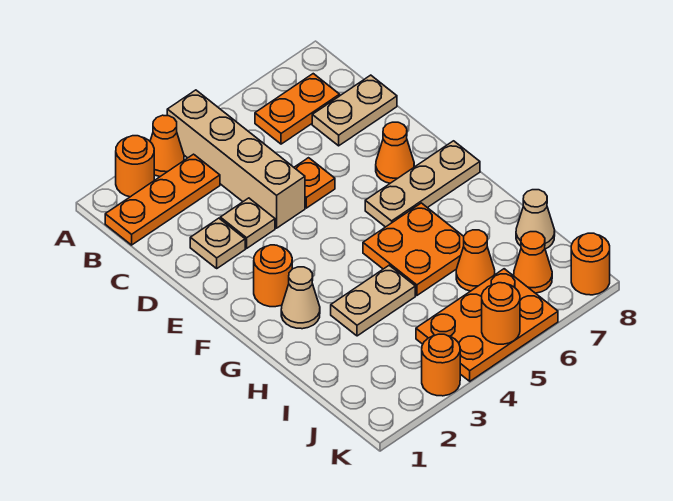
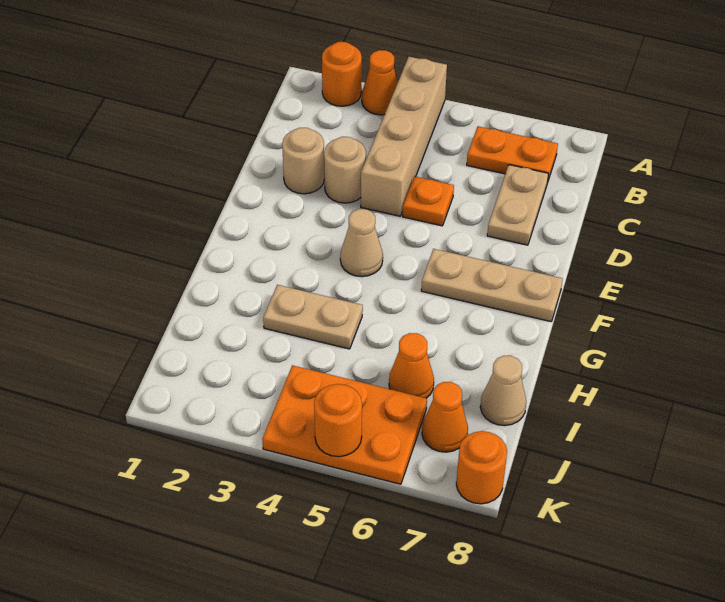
orange 1x3 plate [105,154,220,245] -> none
tan 1x2 plate [312,75,397,146] -> tan 1x2 plate turned to [487,165,548,245]
tan 1x1 plate [190,218,245,268] -> tan 1x1 round brick [282,128,324,194]
tan 1x1 plate [220,198,275,248] -> tan 1x1 round brick [324,137,366,203]
orange 1x1 cone [376,122,414,183] -> none
orange 1x1 round brick [254,245,292,307] -> none
tan 1x1 cone [281,267,320,329] -> tan 1x1 cone moved to [340,209,383,277]
orange 2x2 plate [363,203,464,296] -> none
orange 1x1 round brick [422,334,460,396] -> none

